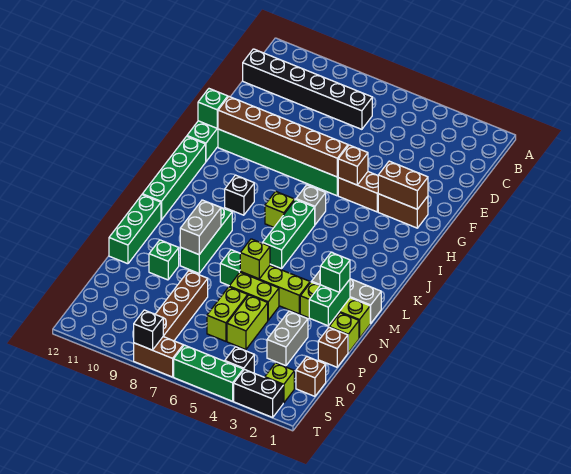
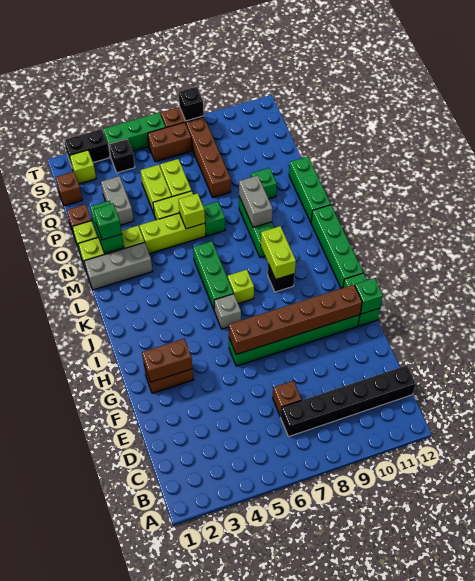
brown 1x2 brick [338,172,378,212] -> brown 1x2 brick moved to [148,122,192,162]
brown 1x1 brick [338,145,368,185] -> brown 1x1 brick moved to [273,381,302,417]
none -> lime 1x2 brick [261,226,296,280]

